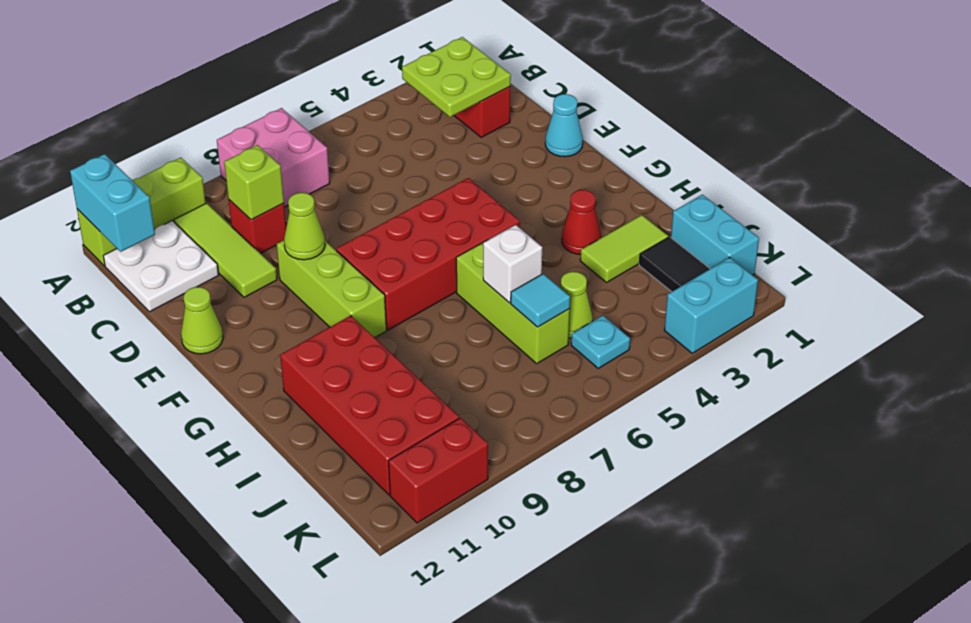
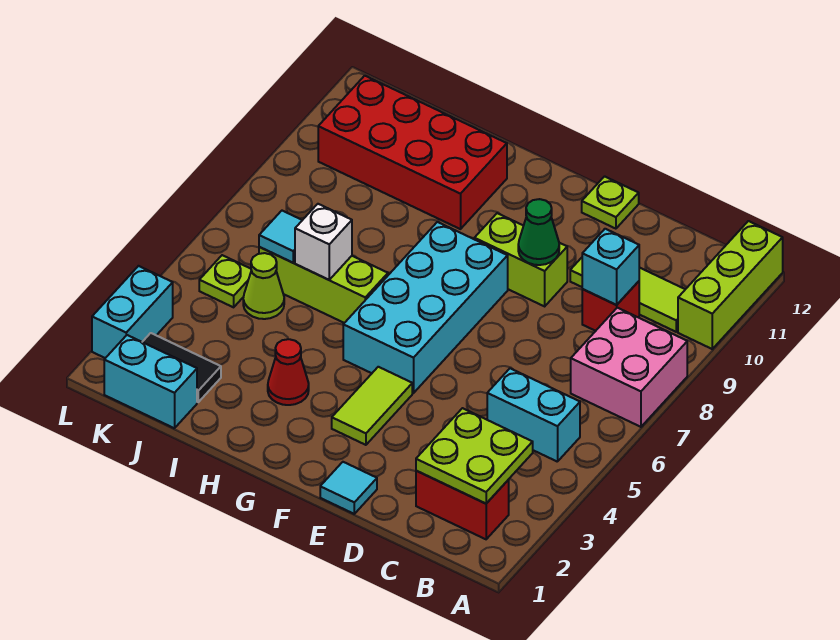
cyan 1x2 brick [70,154,155,252] -> cyan 1x2 brick moved to [487,368,580,462]
white 2x2 plate [103,221,219,312] -> none
lime 1x1 brick [224,145,284,220] -> cyan 1x1 brick [582,229,639,305]
cyan 1x1 cone [545,94,583,157] -> cyan 1x1 tile [320,462,377,514]
lime 1x3 brick [277,240,386,338] -> lime 1x2 brick [474,213,567,306]
lime 1x1 cone [284,193,325,260] -> green 1x1 cone [518,199,559,265]
lime 1x1 cone [181,287,223,354] -> lime 1x1 plate [582,176,639,229]
red 2x4 brick [336,178,520,330] -> cyan 2x4 brick [343,222,508,393]
lime 1x2 tile [580,215,668,282] -> lime 1x2 tile moved to [332,367,412,445]
cyan 1x1 plate [571,315,630,368] -> lime 1x1 plate [199,255,251,307]
red 1x2 brick [389,418,488,523] -> none

